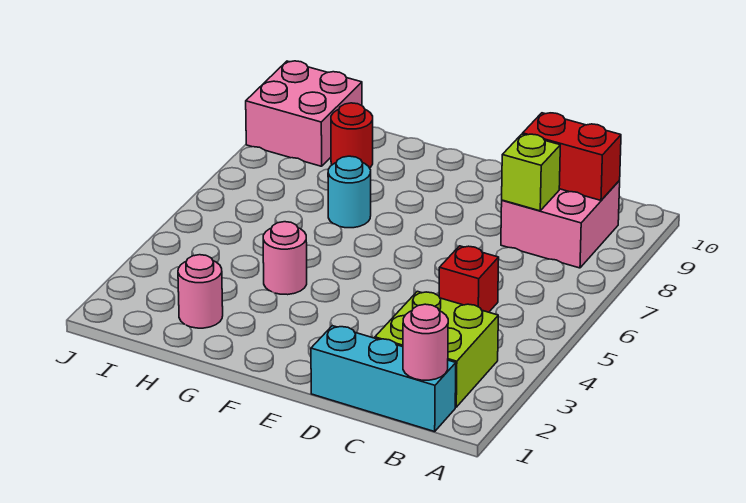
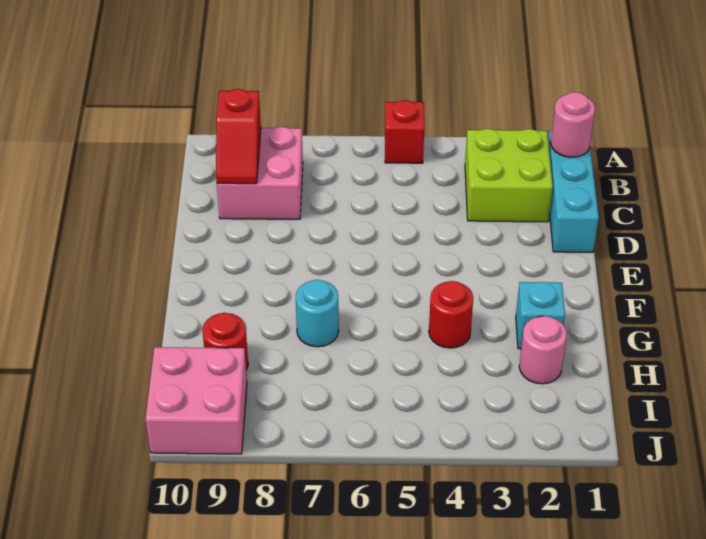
red 1x2 brick [523,113,621,200] -> red 1x2 slope [216,89,261,184]
red 1x1 brick [439,246,499,312] -> red 1x1 brick moved to [385,100,424,163]
lime 1x1 brick [502,134,560,211] -> none
none -> cyan 1x1 brick [516,282,565,349]
pink 1x1 round brick [263,222,307,295] -> red 1x1 round brick [429,281,473,348]

